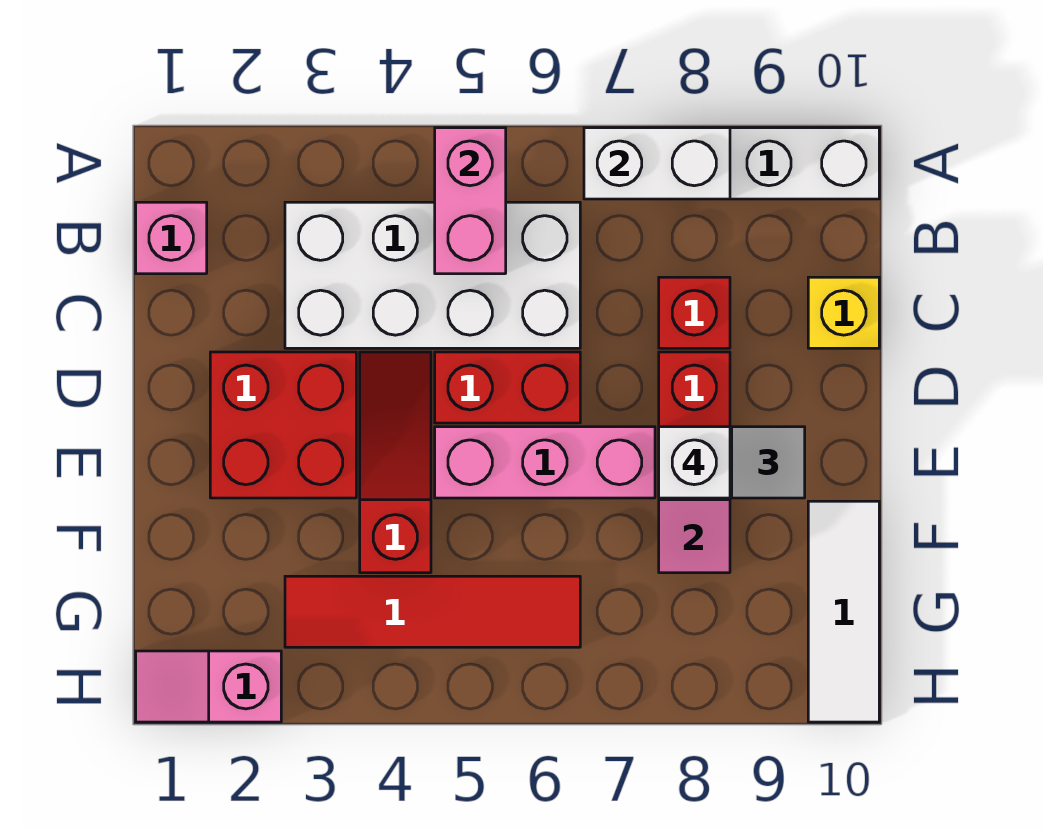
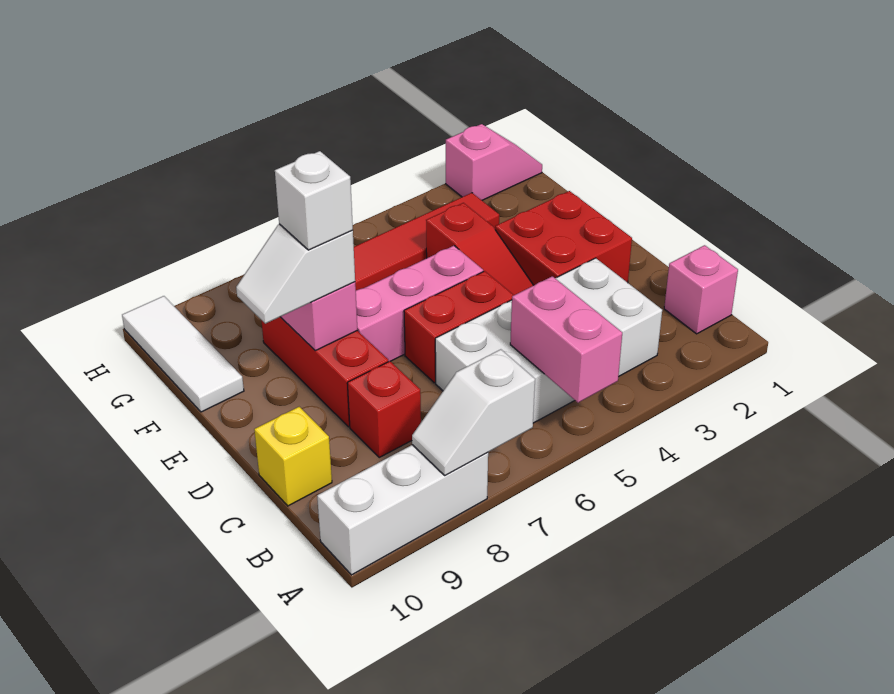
white 1x2 brick [584,128,730,199] -> white 1x2 slope [412,349,535,475]

